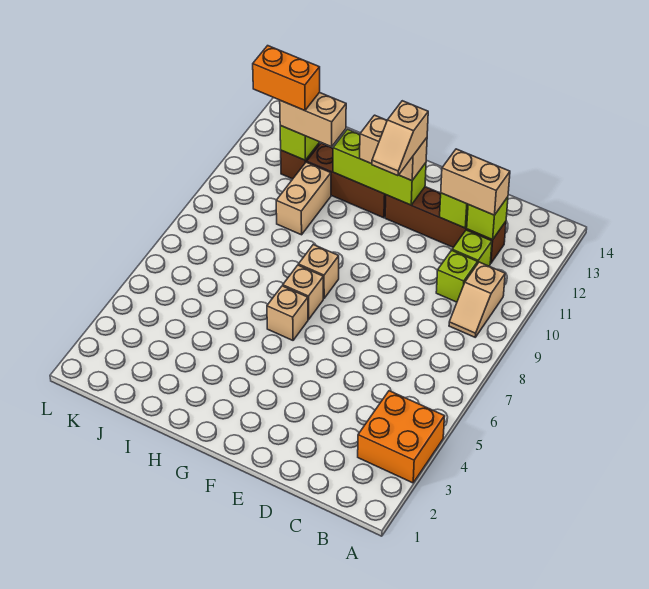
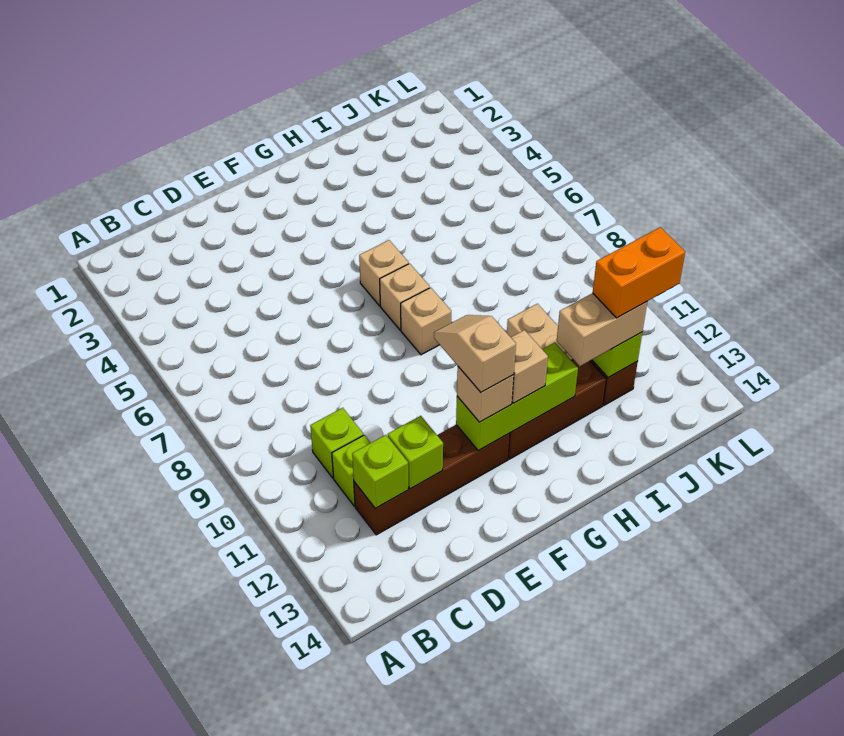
orange 2x2 brick [358,391,445,483] -> none
tan 1x2 slope [449,262,505,337] -> none
tan 1x2 brick [441,149,510,215] -> none

